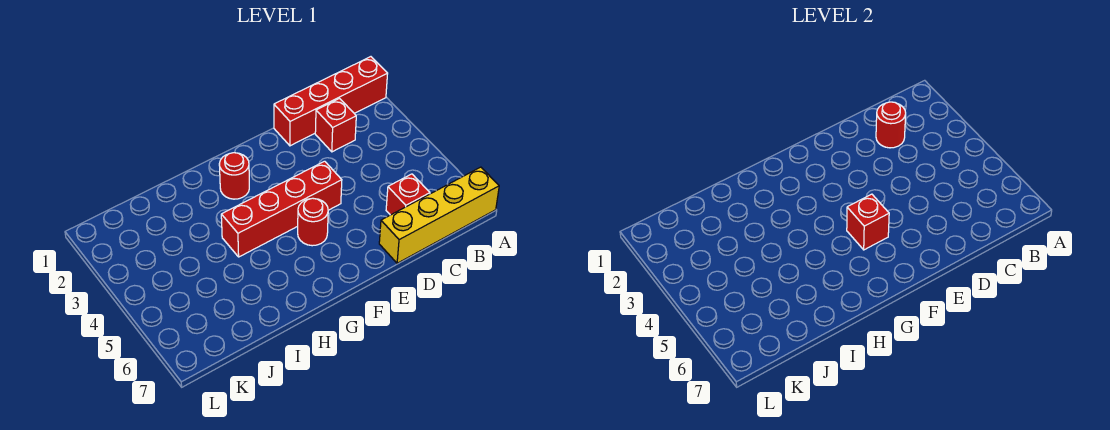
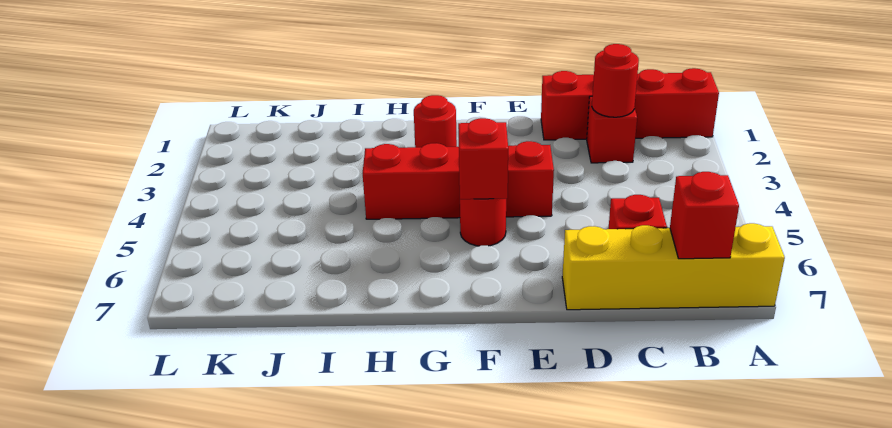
none -> red 1x1 brick [670,172,739,259]

